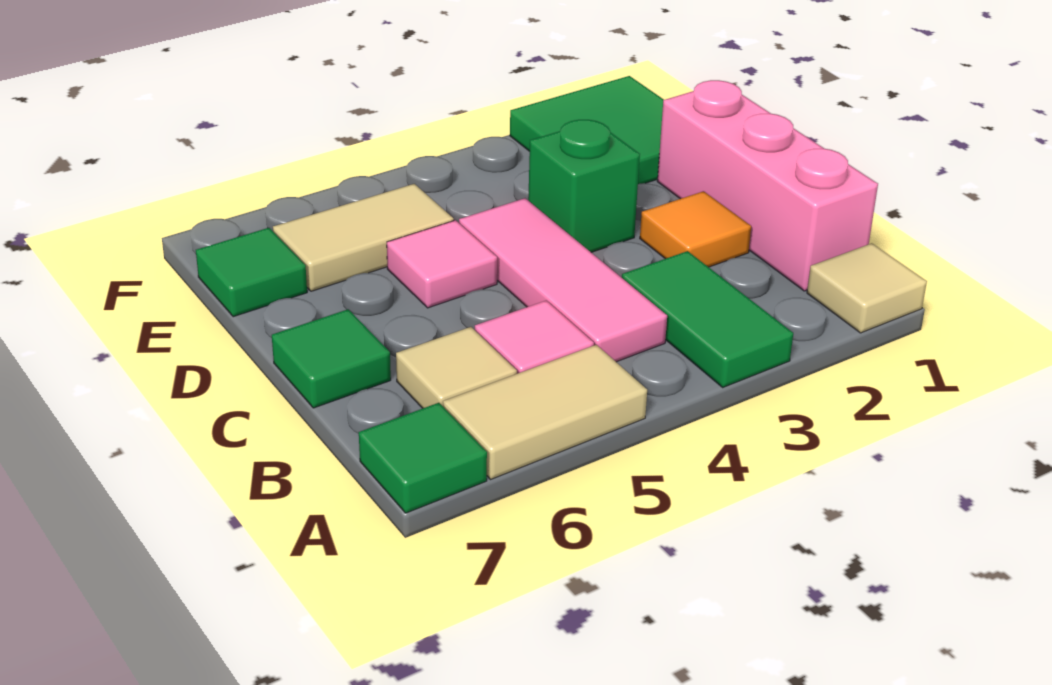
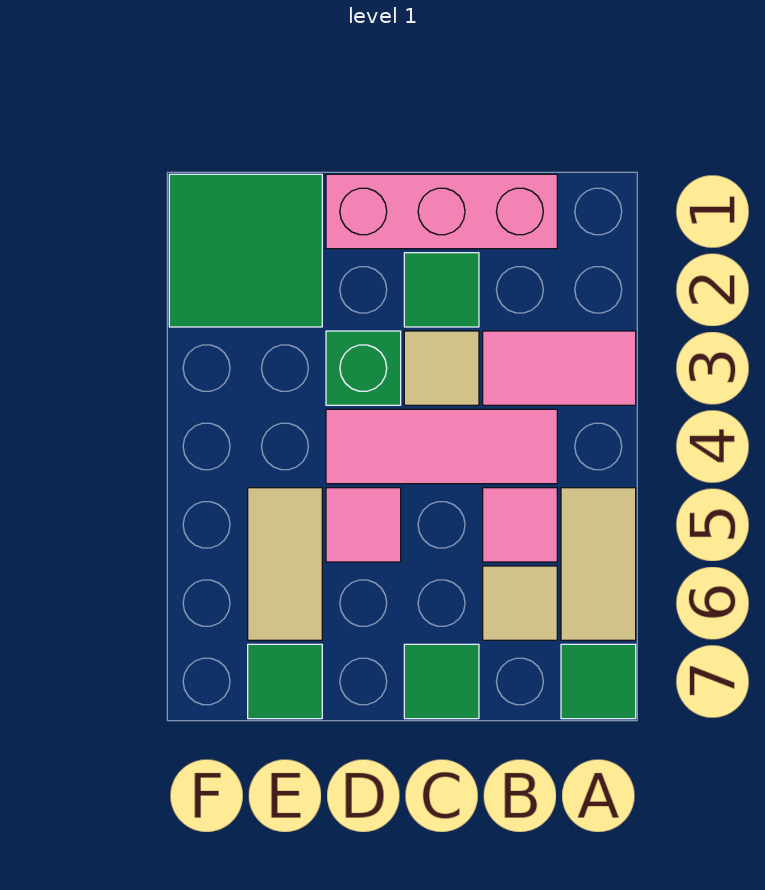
tan 1x1 tile [807,243,927,333] -> tan 1x1 tile moved to [404,331,479,405]
green 1x2 tile [622,251,793,387] -> pink 1x2 tile [483,331,636,405]
orange 1x1 tile [640,191,751,267] -> green 1x1 tile [404,253,479,327]

